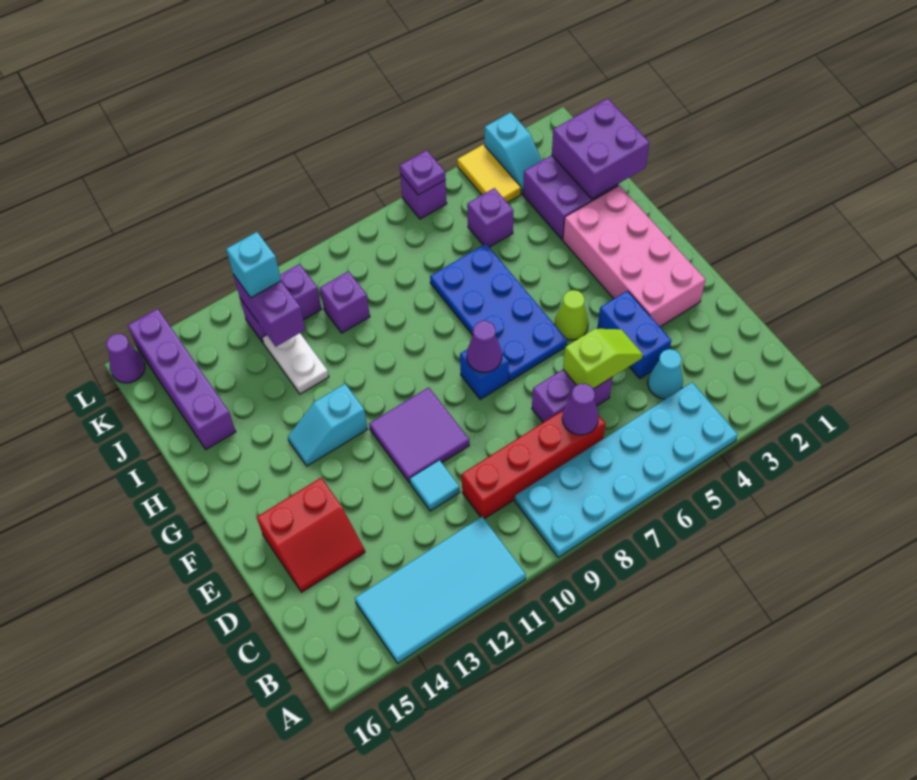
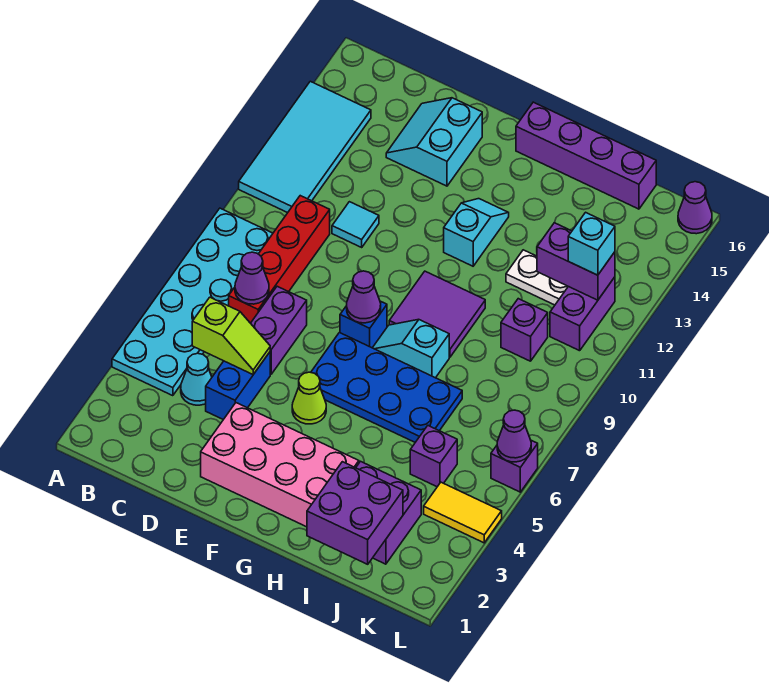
blue 1x2 brick [597,291,671,379] -> blue 1x2 brick turned to [206,352,270,420]
lime 1x2 slope [563,329,643,389] -> lime 1x2 slope turned to [192,297,270,374]
red 2x2 slope [257,478,365,592] -> cyan 2x2 slope [386,98,482,186]
purple 2x2 tile [369,387,469,483] -> purple 2x2 tile moved to [389,271,485,357]
purple 1x4 brick [128,309,236,449] -> purple 1x4 brick moved to [516,102,656,209]
cyan 1x2 slope [485,112,542,194] -> cyan 1x2 slope moved to [373,320,449,378]
purple 1x1 plate [400,150,446,195] -> purple 1x1 cone [497,410,531,462]

